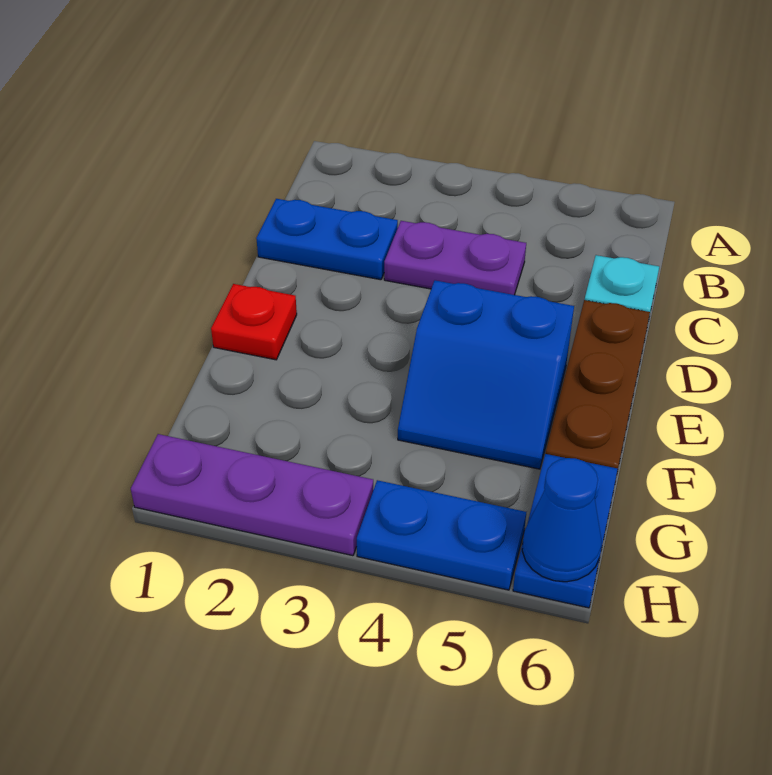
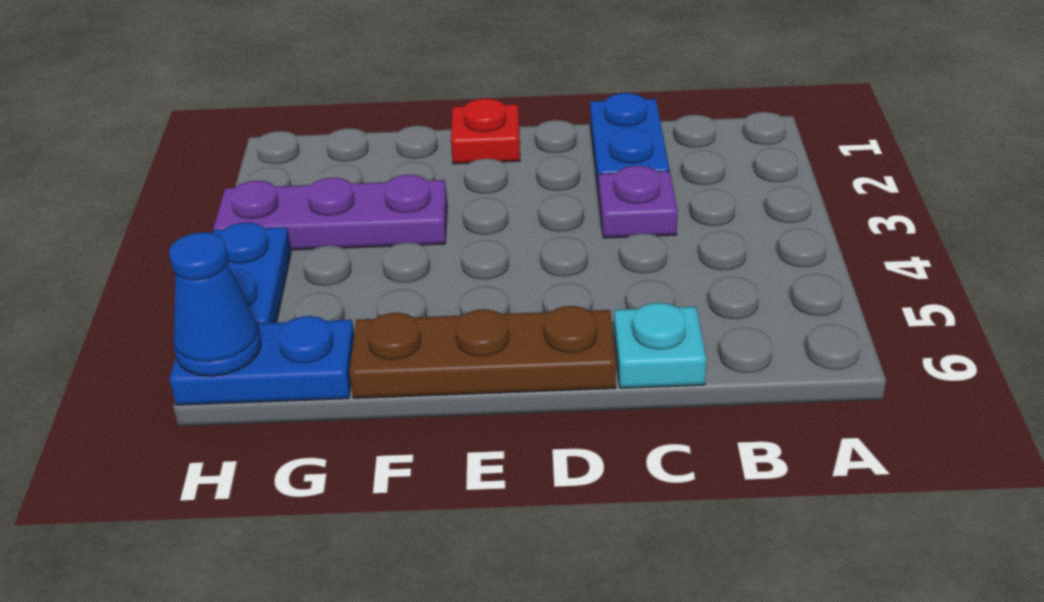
purple 1x2 plate [384,221,526,295] -> purple 1x1 plate [599,166,678,238]
blue 2x2 slope [398,280,574,469] -> none
purple 1x3 plate [131,434,373,556] -> purple 1x3 plate turned to [214,175,447,250]

